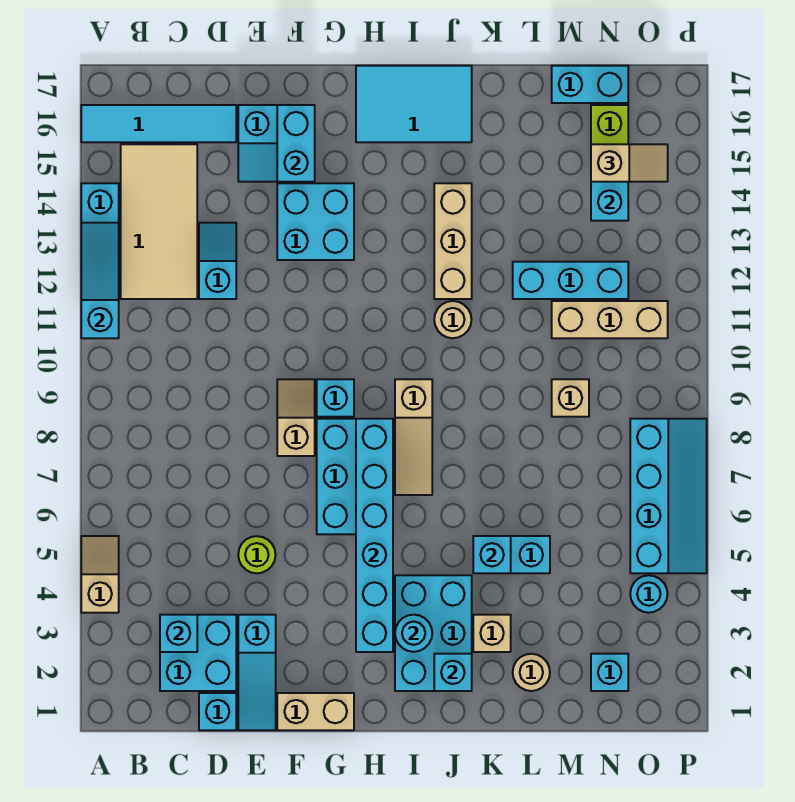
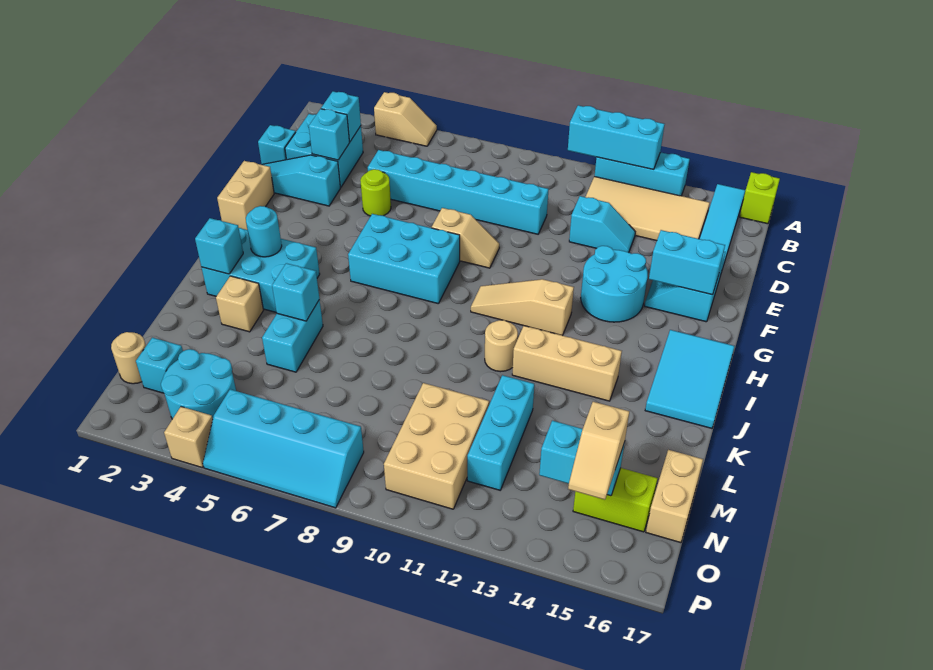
cyan 1x3 slope [81,223,119,338] -> cyan 1x3 brick [568,105,665,170]
none -> lime 1x1 brick [740,172,780,224]
cyan 2x2 brick [277,183,354,260] -> cyan 2x2 round brick [581,246,648,322]
cyan 1x1 brick [317,379,354,417] -> cyan 1x1 brick moved to [309,109,350,160]
cyan 1x6 brick [356,419,393,652] -> cyan 1x6 brick moved to [368,150,549,234]
tan 1x3 slope [395,379,432,495] -> tan 1x3 slope moved to [471,279,574,335]
tan 1x1 round brick [513,654,550,691] -> tan 1x1 round brick moved to [111,332,146,384]
tan 1x1 brick [552,379,589,417] -> tan 1x1 brick moved to [164,407,213,467]
tan 1x3 brick [552,301,668,338] -> tan 2x3 brick [384,383,489,509]
cyan 1x2 brick [552,66,628,103] -> tan 1x2 brick [646,450,703,543]
cyan 1x1 round brick [630,575,667,613] -> cyan 2x2 round brick [161,349,236,419]

